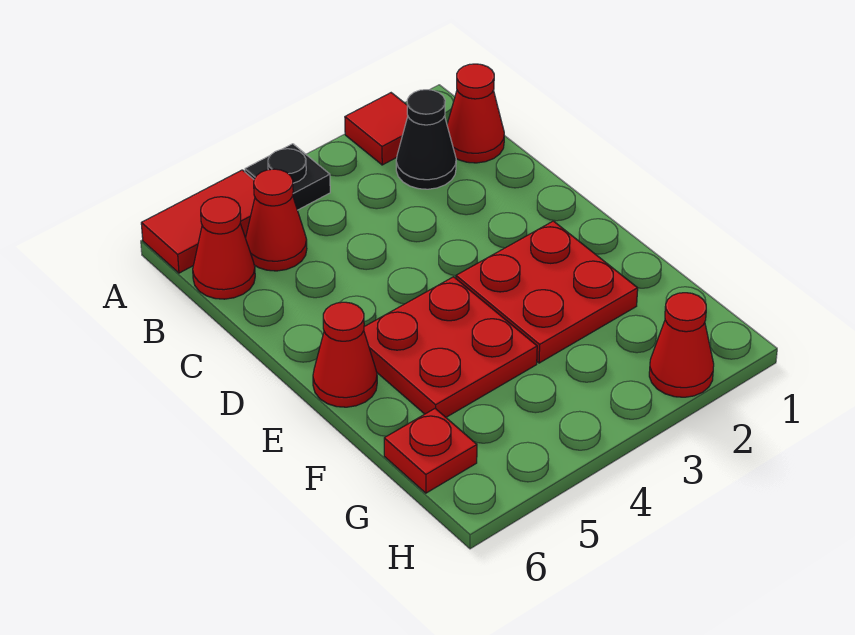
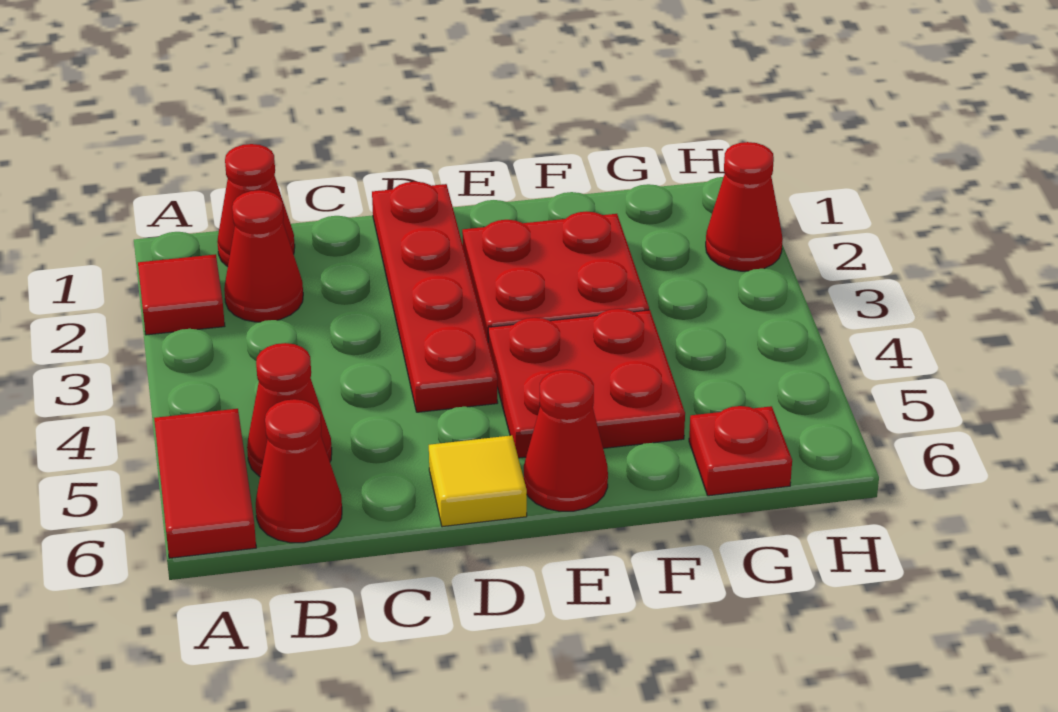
black 1x1 plate [245,144,330,210] -> none
black 1x1 cone [396,90,456,189] -> red 1x1 cone [224,190,303,322]
none -> red 1x4 plate [372,182,498,412]
none -> yellow 1x1 tile [429,435,527,527]

